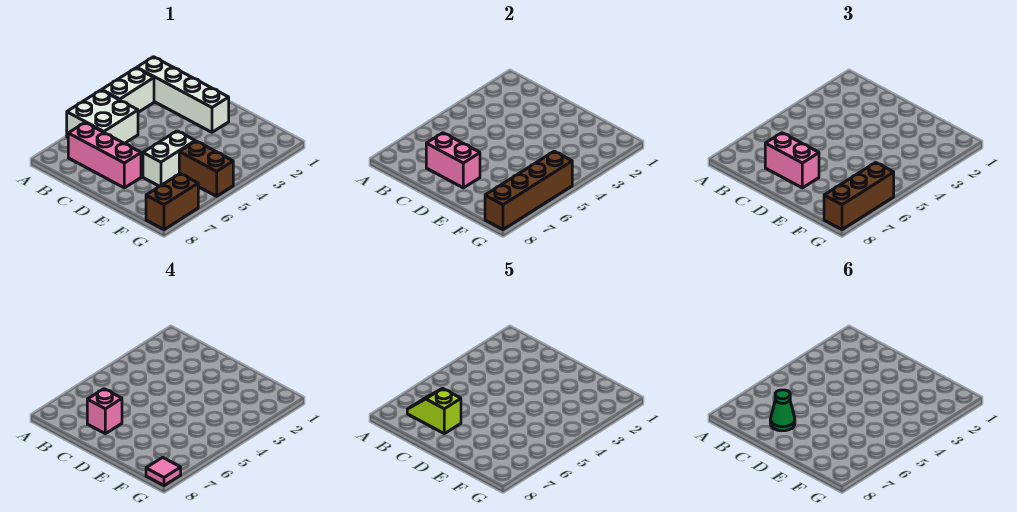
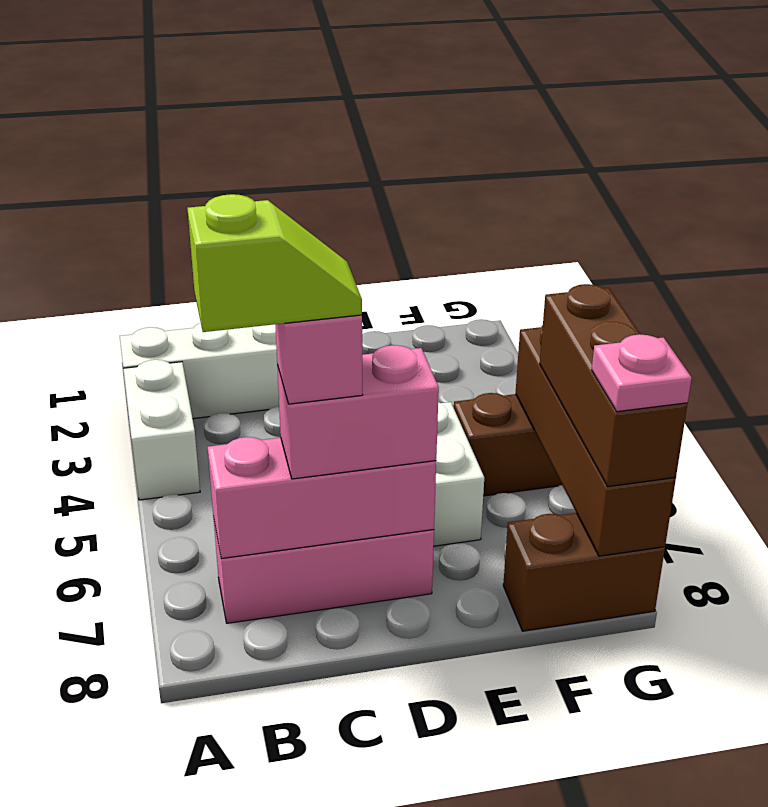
white 2x2 brick [67,90,138,143] -> none
lime 1x2 slope [407,389,461,434] -> lime 1x2 slope turned to [188,194,362,332]
pink 1x2 brick [426,133,480,188] -> pink 1x3 brick [208,437,436,559]
green 1x1 cone [770,390,795,431] -> none
brown 1x2 brick [146,174,198,230] -> brown 1x2 brick turned to [503,513,665,631]
pink 1x1 tile [146,457,181,486] -> pink 1x1 plate [592,334,692,412]

